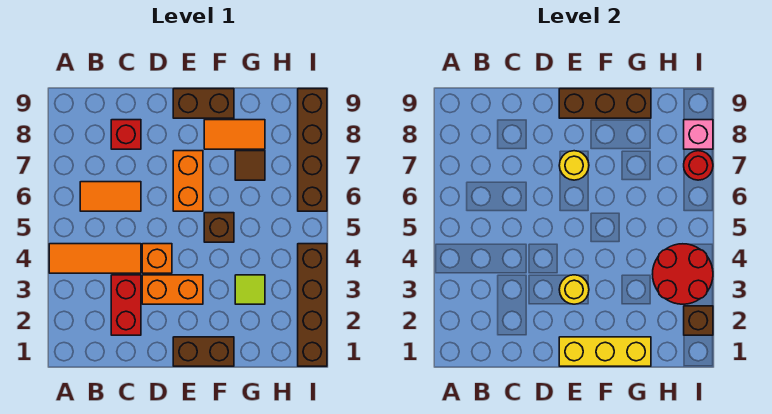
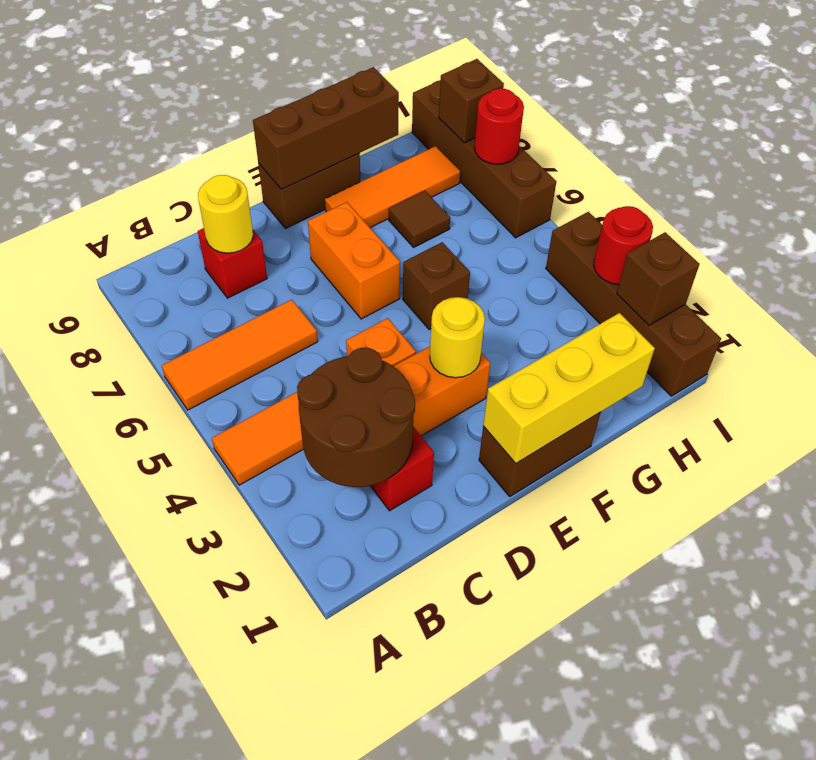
none -> brown 2x2 round brick [297,348,415,487]
orange 1x2 tile [80,182,141,211] -> orange 1x3 tile [162,300,318,410]
yellow 1x1 round brick [559,151,589,180] -> yellow 1x1 round brick moved to [198,175,253,253]
orange 1x2 tile [204,120,265,149] -> orange 1x3 tile [325,146,460,228]
lime 1x1 tile [235,275,265,304] -> none
red 2x2 round brick [653,244,713,304] -> red 1x1 round brick [594,206,653,285]
pink 1x1 brick [684,120,713,149] -> brown 1x1 brick [439,59,504,143]

